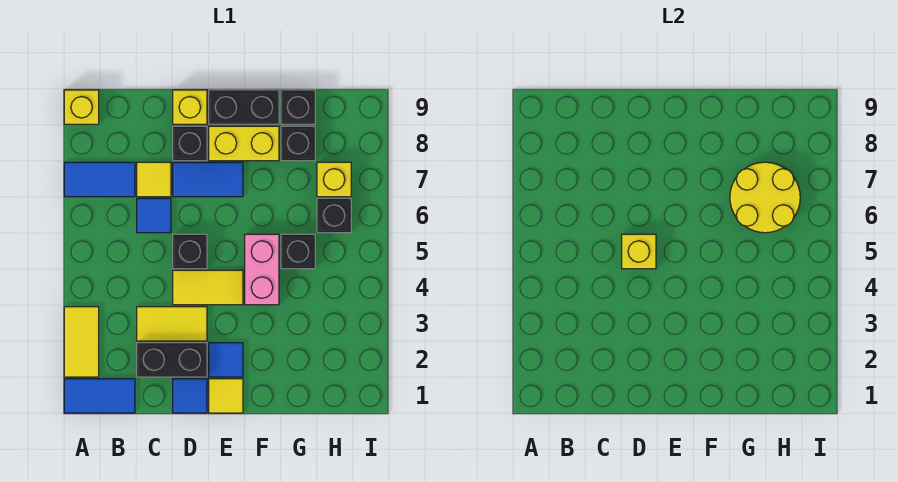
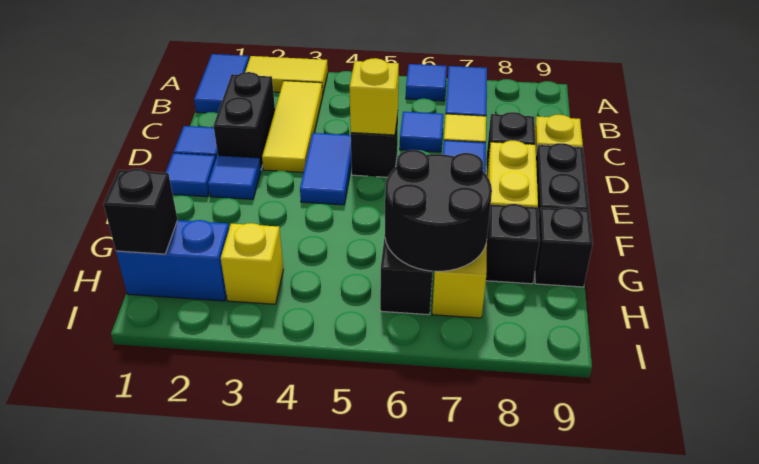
none -> blue 1x1 tile [406,64,447,101]
yellow 1x1 brick [64,90,99,124] -> yellow 1x1 brick moved to [221,223,283,304]
yellow 1x2 tile [137,307,207,341] -> yellow 1x3 tile [262,81,323,172]
yellow 1x2 tile [173,270,243,305] -> blue 1x2 tile [300,133,351,205]
yellow 1x1 tile [209,379,243,413] -> blue 1x1 tile [166,153,216,197]
pink 1x2 brick [245,234,279,305] -> none
black 1x1 brick [281,234,315,269] -> black 1x1 brick moved to [103,169,178,254]
yellow 2x2 round brick [730,162,800,233] -> black 2x2 round brick [385,150,492,271]
none -> blue 1x2 brick [116,220,229,301]

